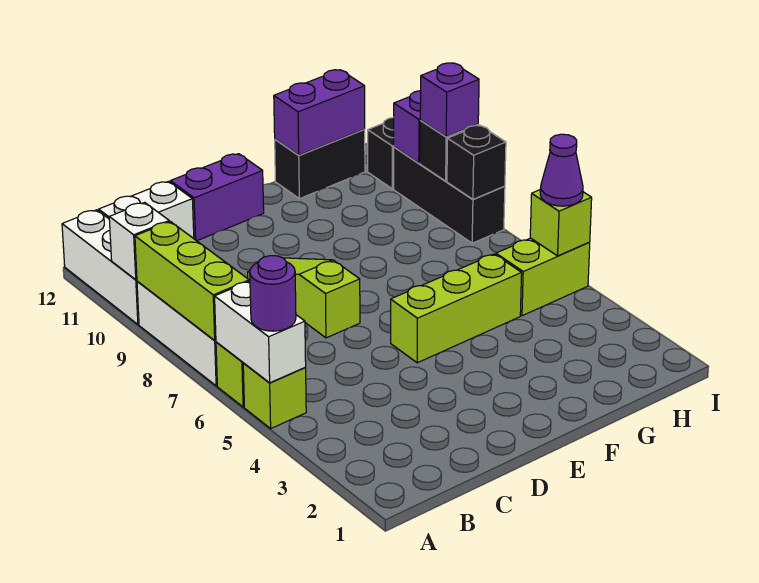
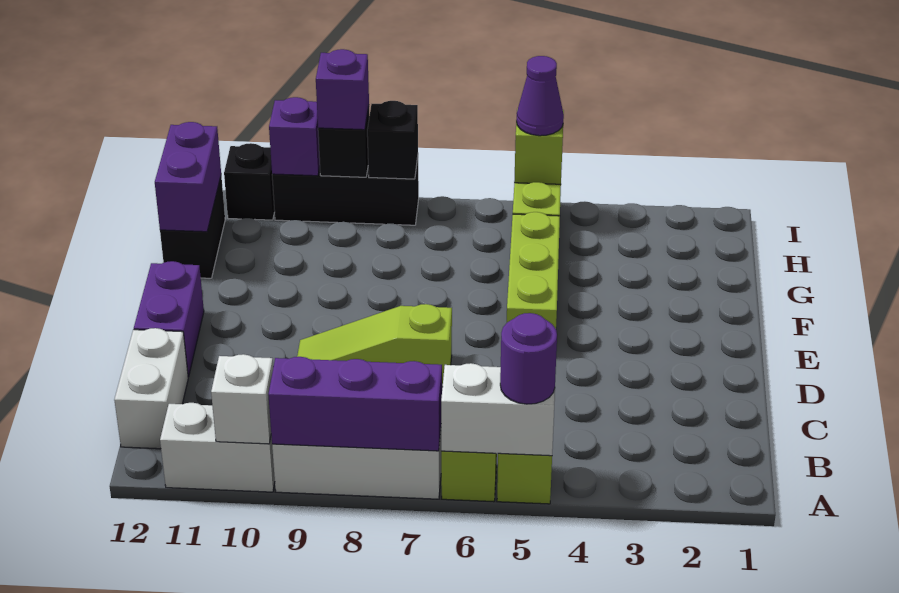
lime 1x3 brick [135,222,249,341] -> purple 1x3 brick [268,357,442,451]
white 1x3 brick [62,210,139,324] -> white 1x2 brick [160,403,275,492]

